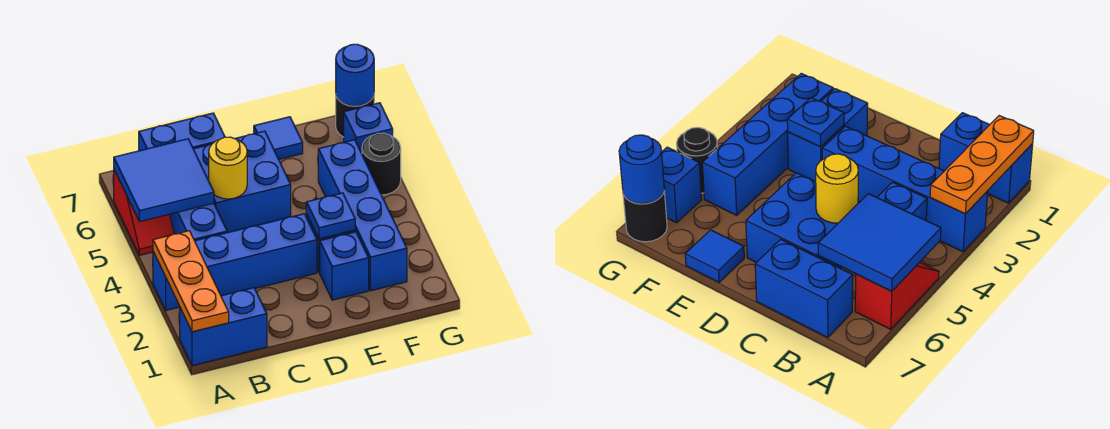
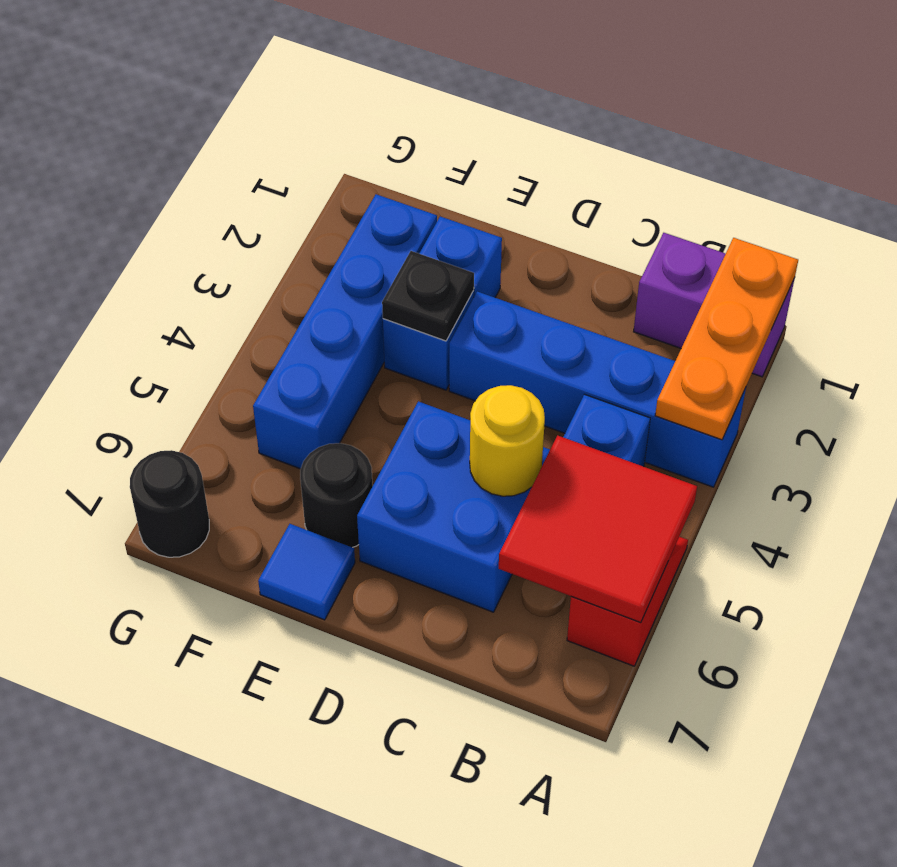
blue 1x2 brick [180,288,267,366] -> purple 1x2 brick [634,233,795,377]
blue 2x2 tile [114,139,214,222] -> red 2x2 tile [499,435,697,623]
blue 1x2 brick [139,113,225,151] -> none
blue 1x1 plate [306,193,355,239] -> black 1x1 plate [382,251,474,341]
black 1x1 round brick [362,133,401,195] -> black 1x1 round brick moved to [300,443,373,547]
blue 1x1 brick [344,103,393,153] -> none
blue 1x1 round brick [336,44,374,106] -> none

